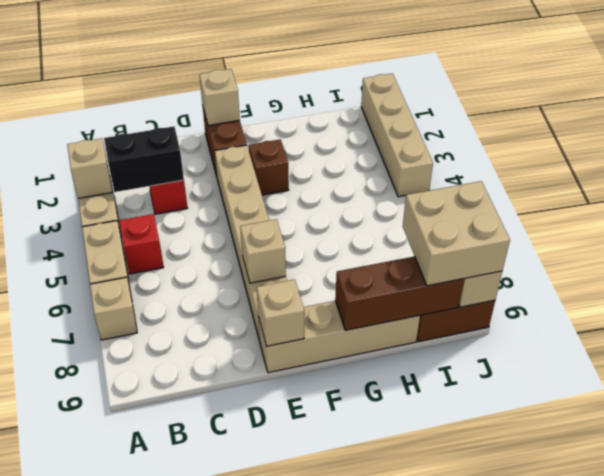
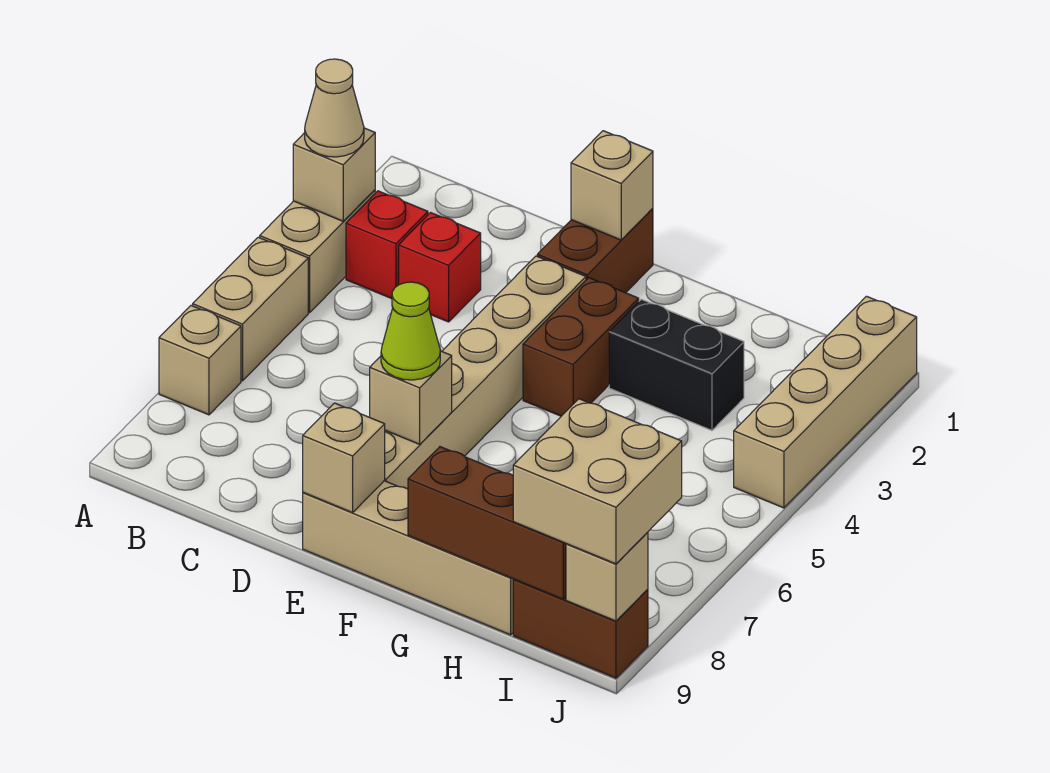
none -> tan 1x1 cone [305,59,364,157]
black 1x2 brick [104,126,184,192] -> black 1x2 brick moved to [609,299,744,430]
red 1x1 brick [119,214,164,274] -> red 1x1 brick moved to [346,191,428,299]
none -> lime 1x1 cone [381,282,440,380]
brown 1x1 brick [249,139,289,195] -> brown 1x2 brick [523,278,639,416]

